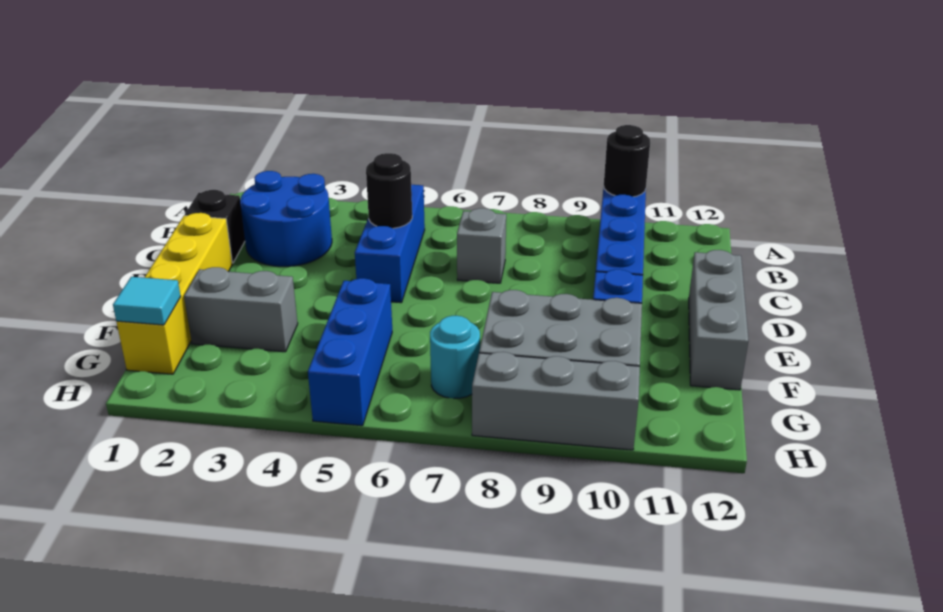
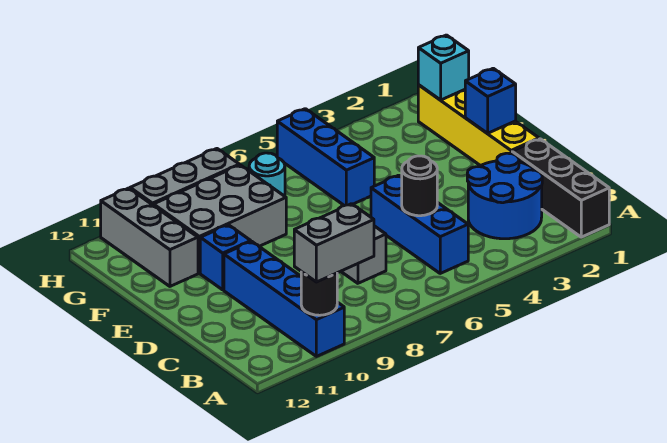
black 1x1 brick [185,190,245,263] -> black 1x3 brick [512,139,609,237]
grey 1x3 brick [689,250,748,390] -> grey 1x3 brick moved to [101,188,198,286]
none -> blue 1x1 brick [465,68,516,133]
grey 1x2 brick [184,267,298,352] -> grey 1x2 brick moved to [294,204,374,282]
cyan 1x1 tile [113,277,181,325] -> cyan 1x1 brick [418,35,469,100]

